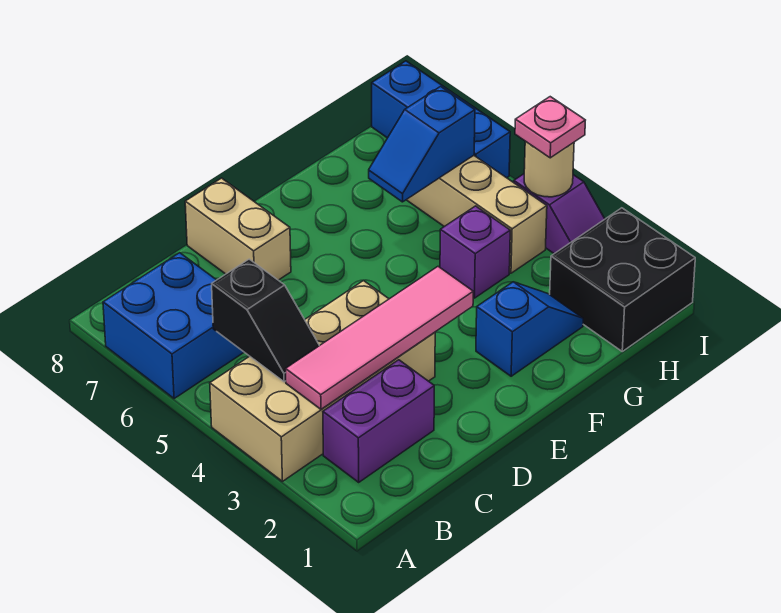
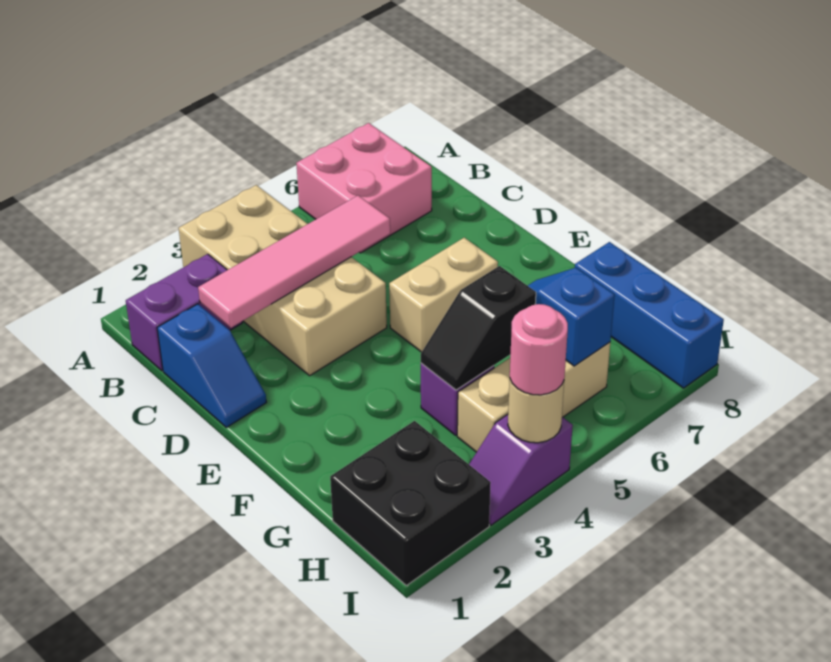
blue 2x2 brick [103,253,244,399] -> pink 2x2 brick [296,123,432,253]
purple 1x2 brick [323,360,434,482] -> purple 1x2 brick turned to [126,254,242,371]
pink 1x4 tile [286,267,473,409] -> pink 1x4 tile turned to [198,196,390,328]
black 1x2 slope [212,259,319,382] -> black 1x2 slope moved to [421,266,536,390]
tan 1x2 brick [185,178,291,280] -> tan 1x2 brick moved to [389,238,498,352]
blue 1x2 slope [476,282,583,376] -> blue 1x2 slope moved to [157,304,267,427]
pink 1x1 plate [515,97,585,158] -> pink 1x1 round brick [510,304,568,395]
blue 1x3 brick [372,61,510,178] -> blue 1x3 brick turned to [575,242,724,388]

